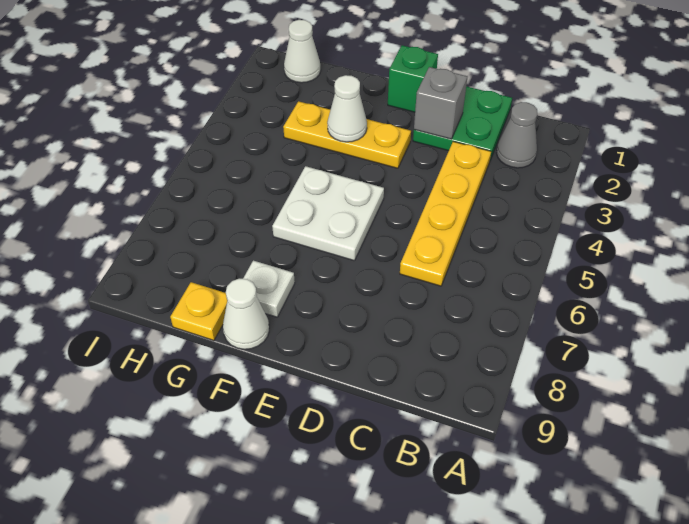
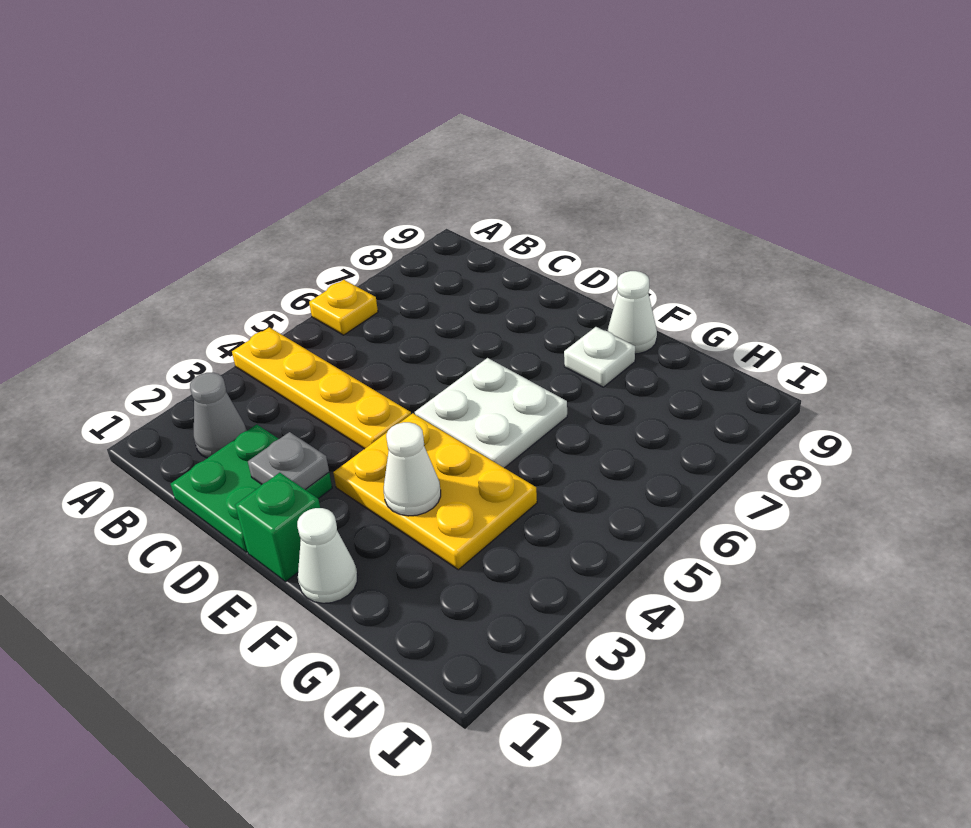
yellow 1x4 plate [400,142,491,286] -> yellow 1x4 plate turned to [232,327,411,449]
grey 1x1 brick [414,67,468,139] -> grey 1x1 plate [248,432,329,490]
yellow 1x3 plate [283,101,411,168] -> yellow 2x3 plate [333,413,537,570]
yellow 1x1 plate [170,282,227,340] -> yellow 1x1 plate moved to [309,280,378,335]
white 1x1 cone [284,20,321,83] -> white 1x1 cone moved to [297,508,358,603]

